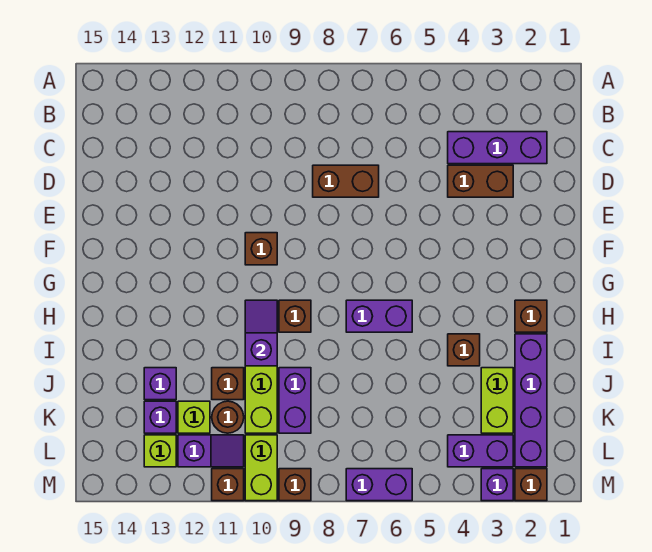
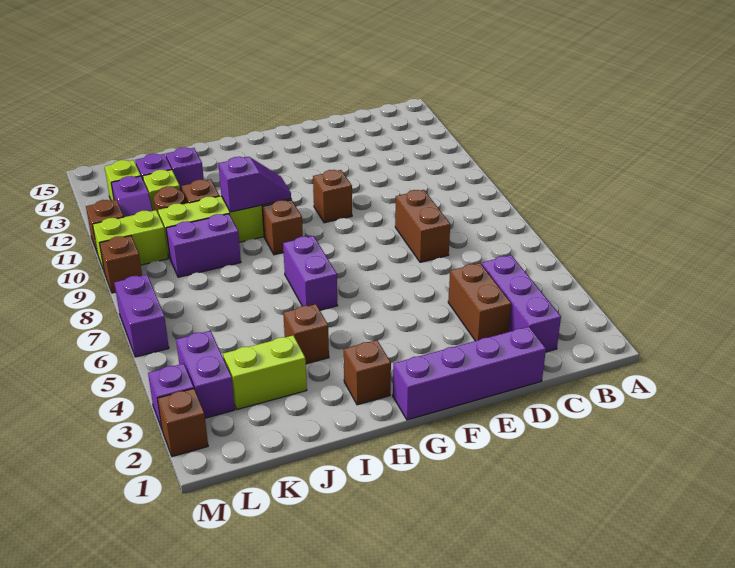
purple 1x4 brick [515,334,547,467] -> purple 1x4 brick moved to [393,327,546,420]

